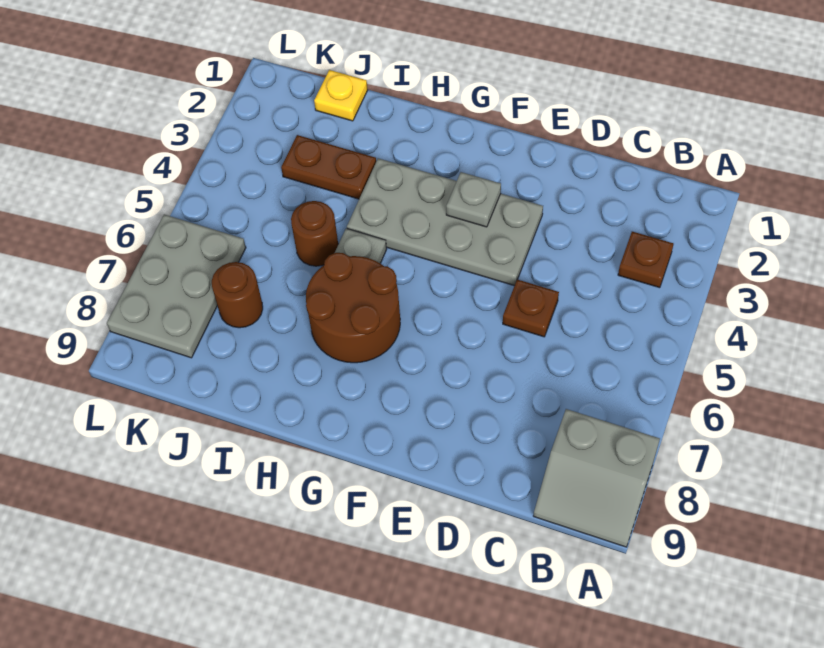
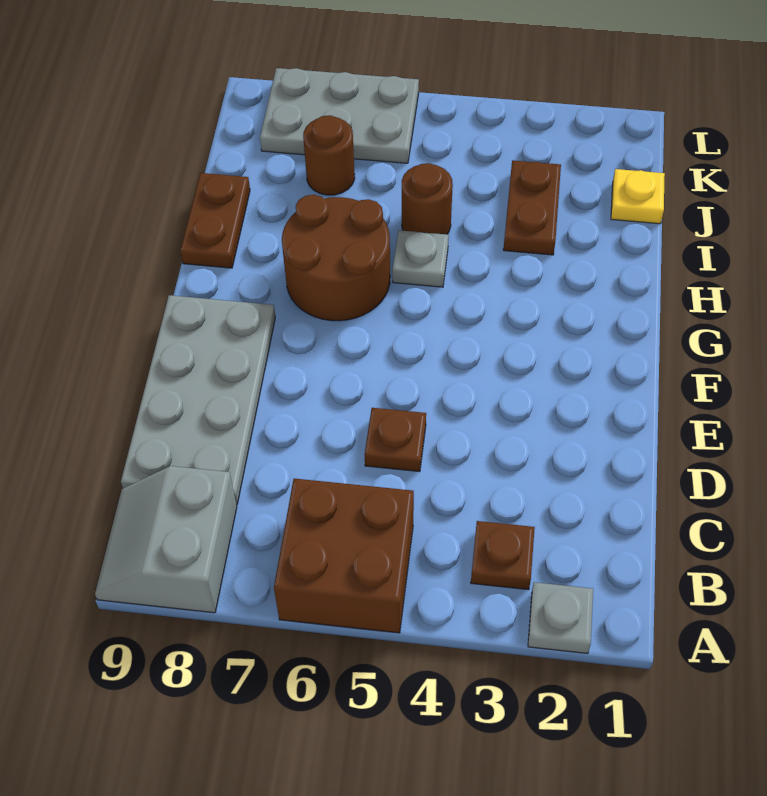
none -> brown 2x2 brick [274,479,414,633]
grey 2x4 plate [347,158,543,286] -> grey 2x4 plate moved to [121,295,275,505]
grey 1x1 plate [446,172,501,227] -> grey 1x1 plate moved to [528,582,593,654]
none -> brown 1x2 plate [180,173,250,268]

